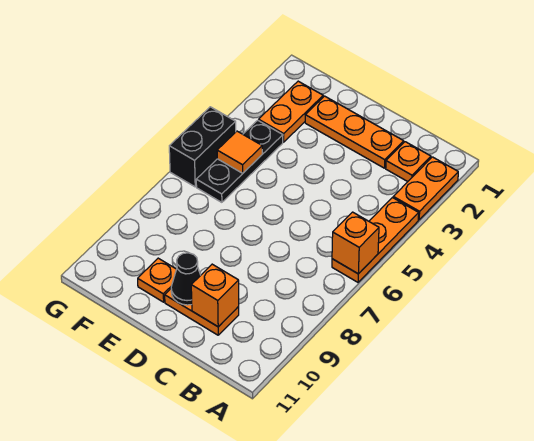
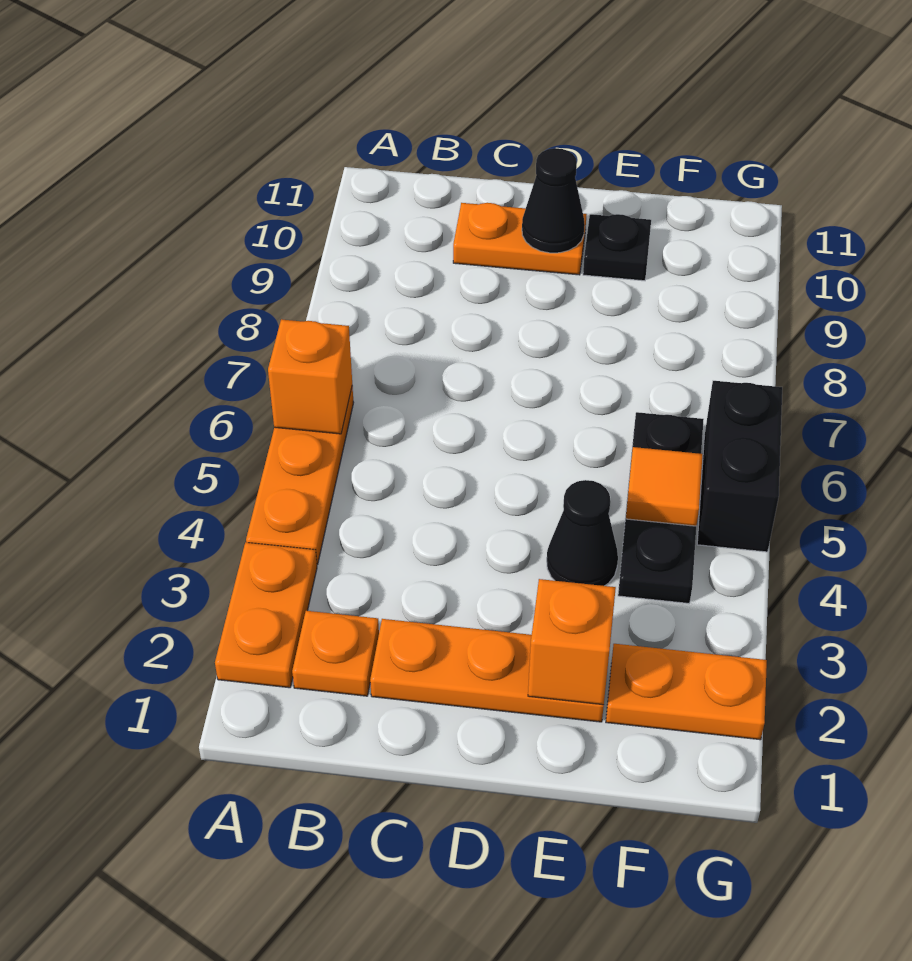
orange 1x1 brick [191,264,239,327] -> orange 1x1 brick moved to [528,579,616,705]
none -> black 1x1 cone [547,480,618,586]
orange 1x1 plate [138,258,176,302] -> black 1x1 plate [583,214,651,281]
orange 1x2 plate [259,81,323,142] -> orange 1x2 plate turned to [606,644,767,740]

